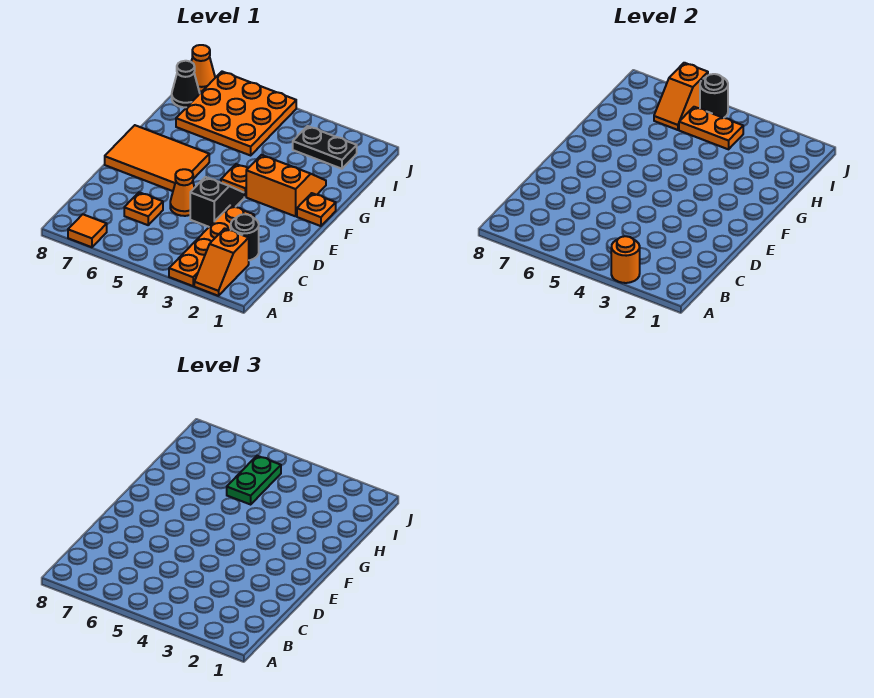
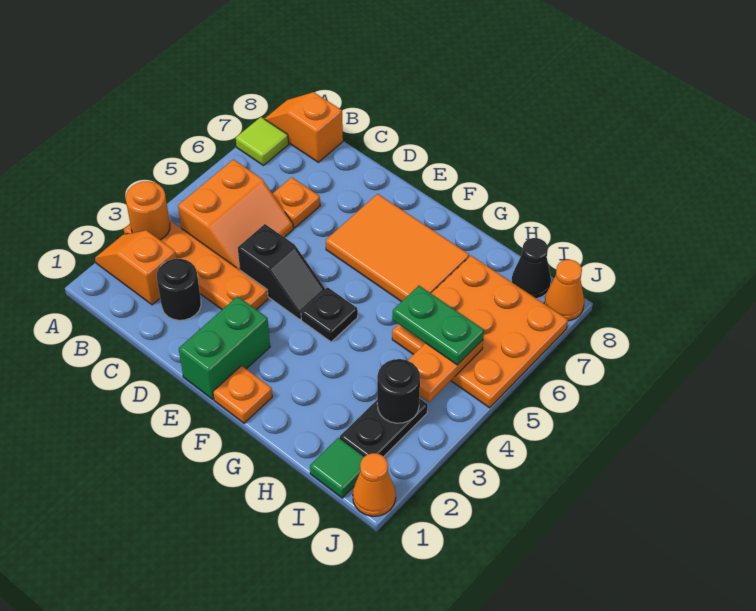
orange 1x1 tile [68,214,107,247] -> lime 1x1 tile [236,117,289,165]
orange 1x1 cone [170,169,195,216] -> orange 1x1 cone moved to [353,453,396,516]
none -> green 1x2 brick [179,296,270,399]
orange 2x3 tile [105,125,209,191] -> orange 2x3 tile turned to [326,194,469,302]
orange 2x2 slope [246,155,326,216] -> orange 2x2 slope moved to [178,159,293,270]
orange 1x1 plate [221,164,248,197] -> black 1x1 plate [301,287,358,342]
none -> green 1x1 tile [310,438,364,498]
orange 1x2 slope [654,63,708,130] -> orange 1x2 slope moved to [265,92,343,162]
black 1x1 round brick [700,74,728,118] -> black 1x1 round brick moved to [377,359,420,423]

